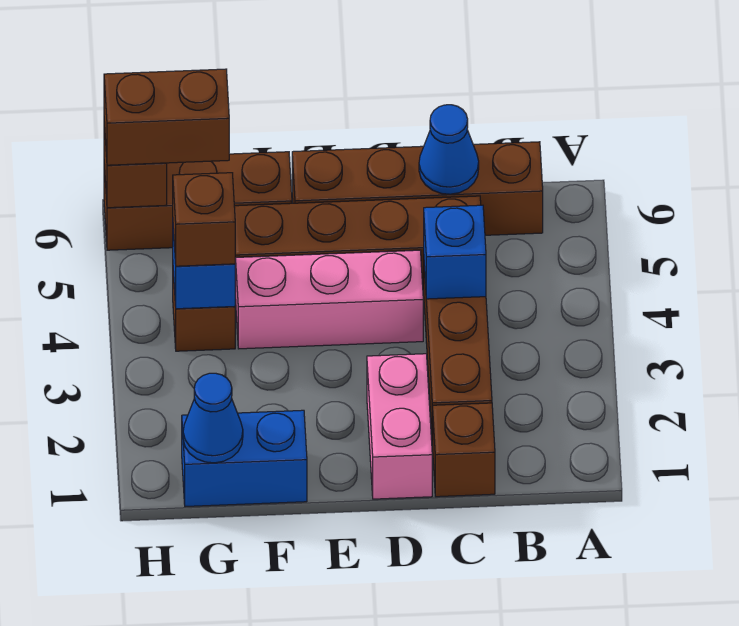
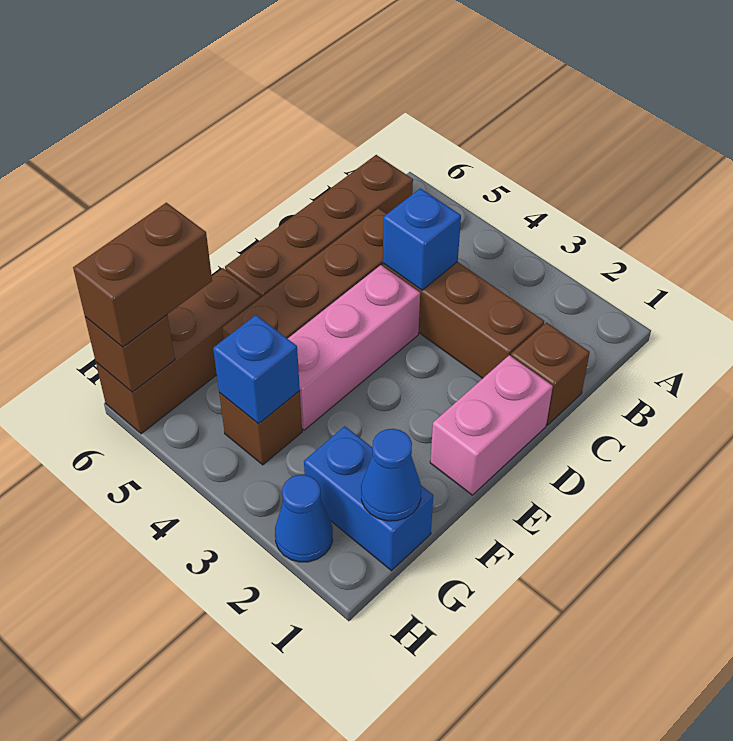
blue 1x1 cone [419,105,479,194] -> blue 1x1 cone moved to [275,475,333,562]
pink 1x2 brick [367,354,432,499] -> pink 1x2 brick turned to [430,355,553,495]
blue 1x2 brick [182,410,307,507] -> blue 1x2 brick turned to [304,426,433,571]
brown 1x1 brick [173,173,235,266] -> none

